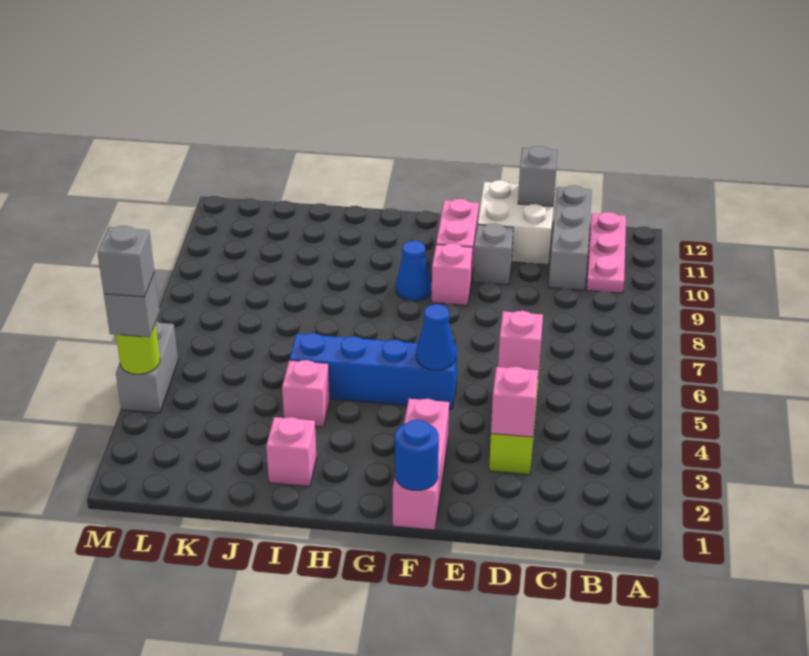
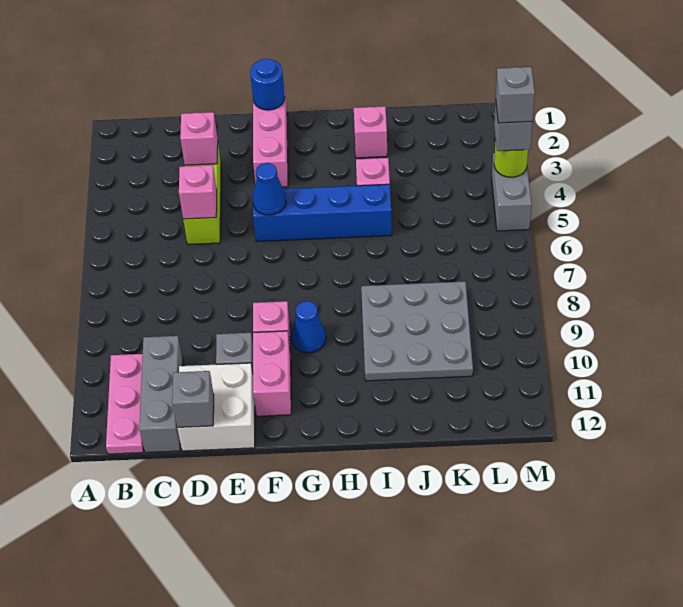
none -> grey 3x3 plate [361,281,473,381]

